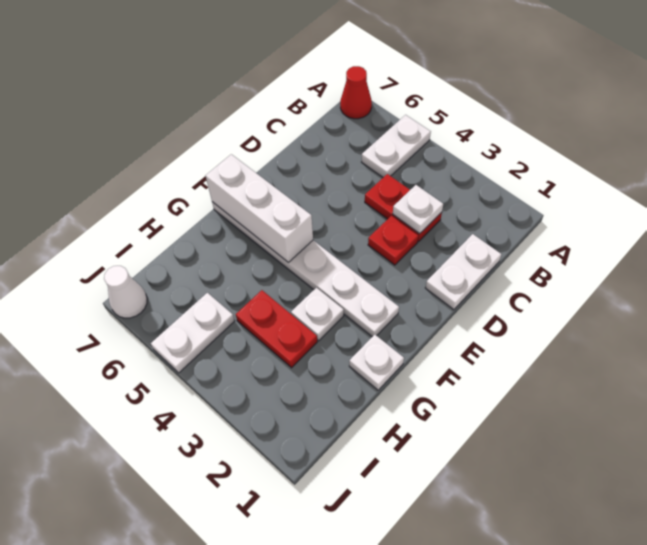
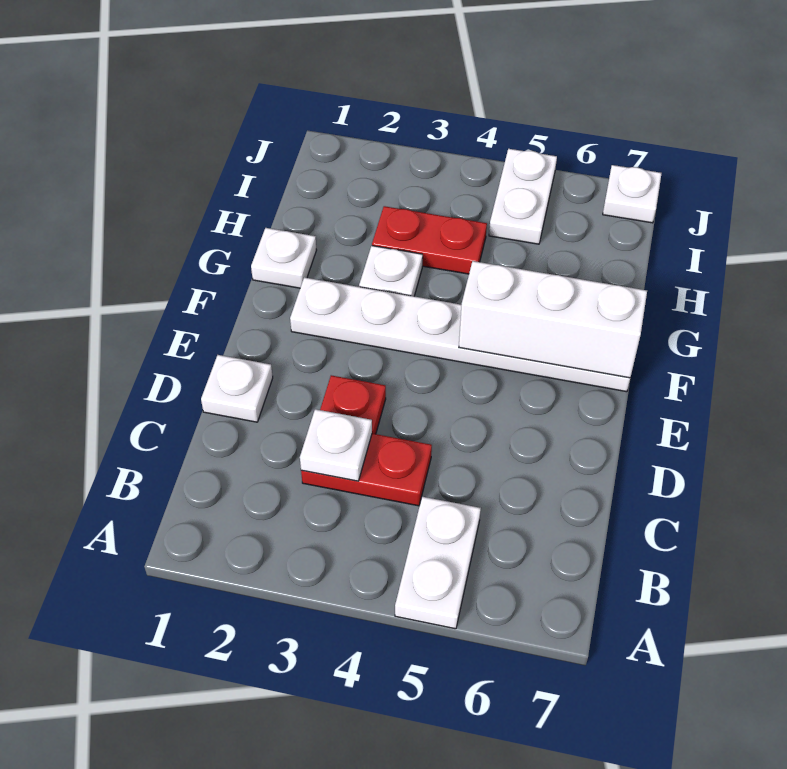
red 1x1 cone [340,66,372,119] -> none
white 1x2 plate [425,234,501,310] -> white 1x1 plate [201,355,273,422]
white 1x1 cone [104,266,147,318] -> white 1x1 plate [603,165,662,223]

